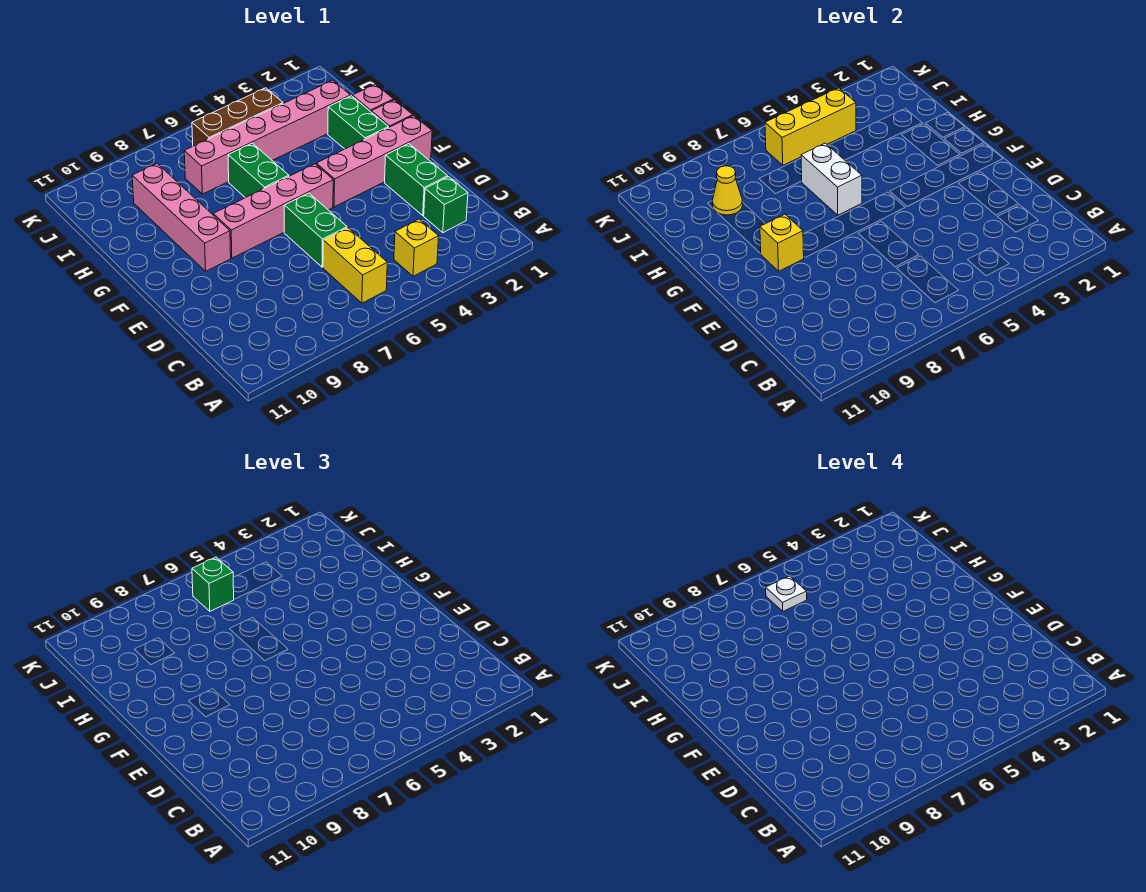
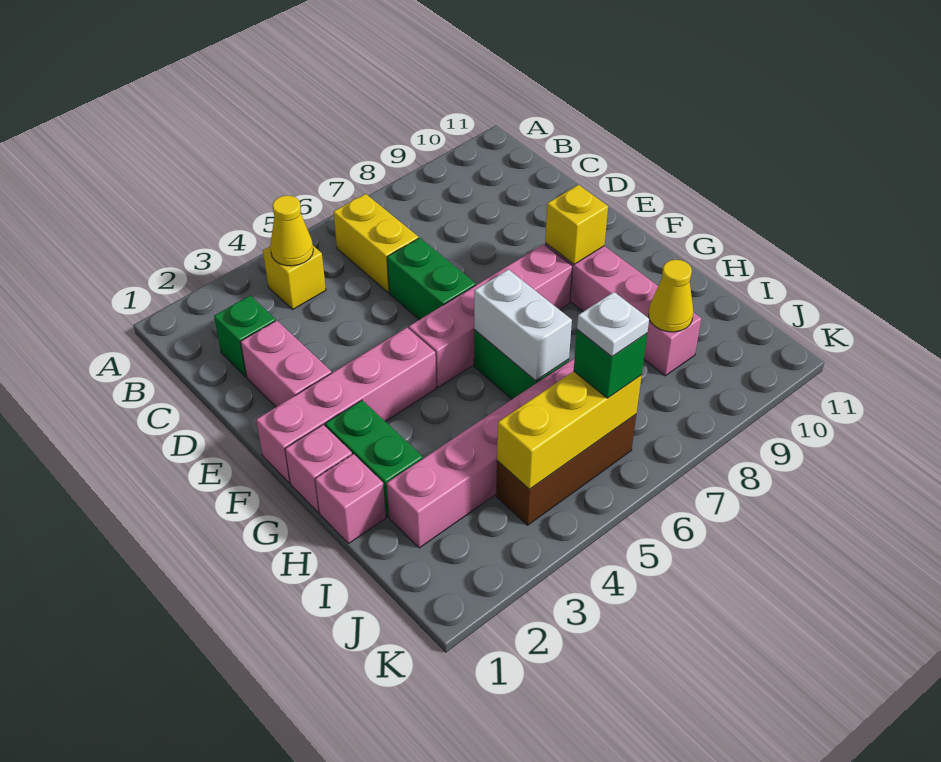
none -> yellow 1x1 cone [270,196,313,266]
green 1x2 brick [385,144,448,215] -> pink 1x2 brick [241,320,332,407]

